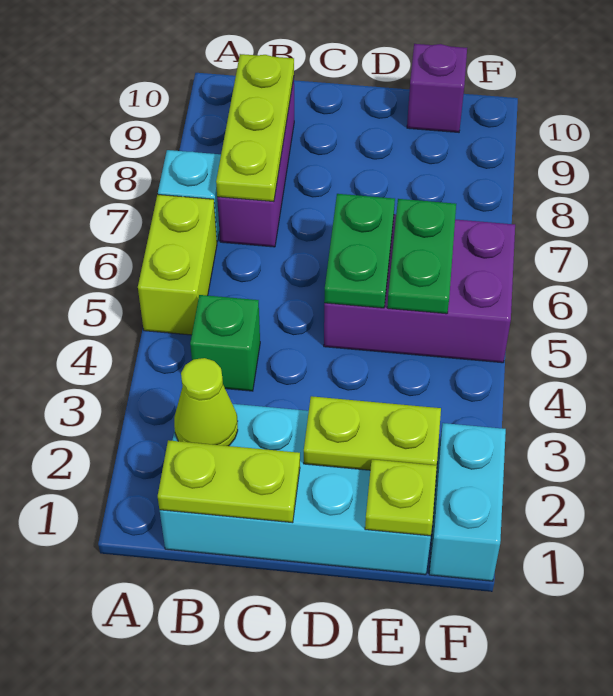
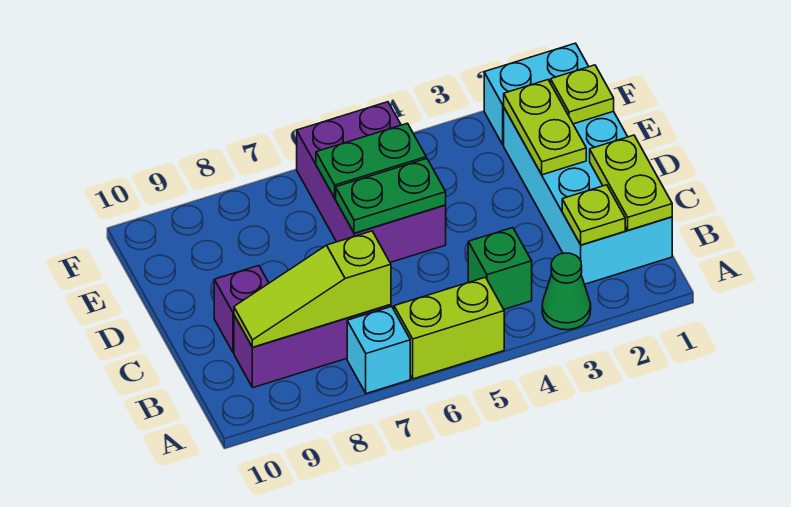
none -> green 1x1 cone [542,253,591,330]
lime 1x1 cone [174,358,238,446] -> lime 1x1 plate [562,185,625,245]
lime 1x3 plate [216,54,294,202] -> lime 1x3 slope [234,231,391,347]
purple 1x1 brick [407,44,467,132] -> purple 1x1 brick moved to [214,266,269,353]

